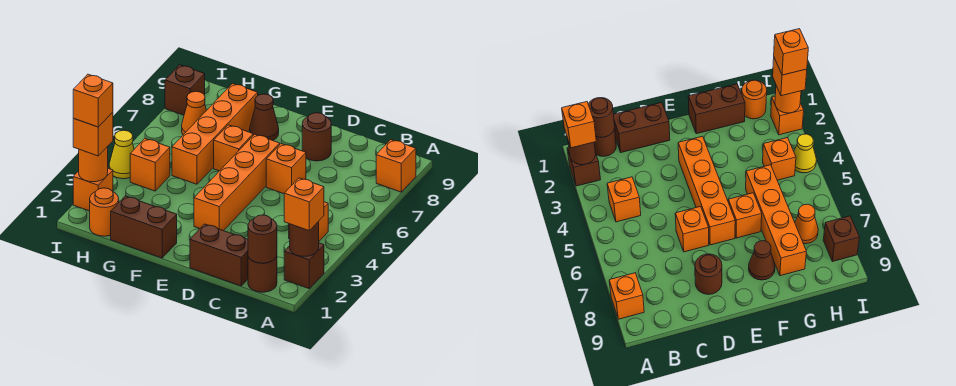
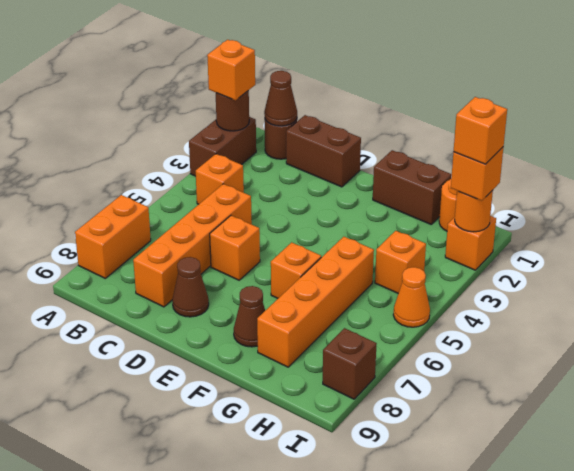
brown 1x1 brick [284,243,324,288] -> brown 1x2 brick [189,117,256,176]
orange 1x1 brick [376,140,416,192] -> orange 1x2 brick [75,195,151,278]
brown 1x1 round brick [248,215,277,263] -> brown 1x1 cone [264,71,297,126]
brown 1x1 round brick [302,113,331,161] -> brown 1x1 cone [172,257,209,317]
orange 1x4 brick [194,134,280,231] -> orange 1x4 brick moved to [133,184,252,307]
orange 1x1 cone [182,92,207,135] -> orange 1x1 cone moved to [393,267,430,327]
yellow 1x1 cone [109,130,134,179] -> none

